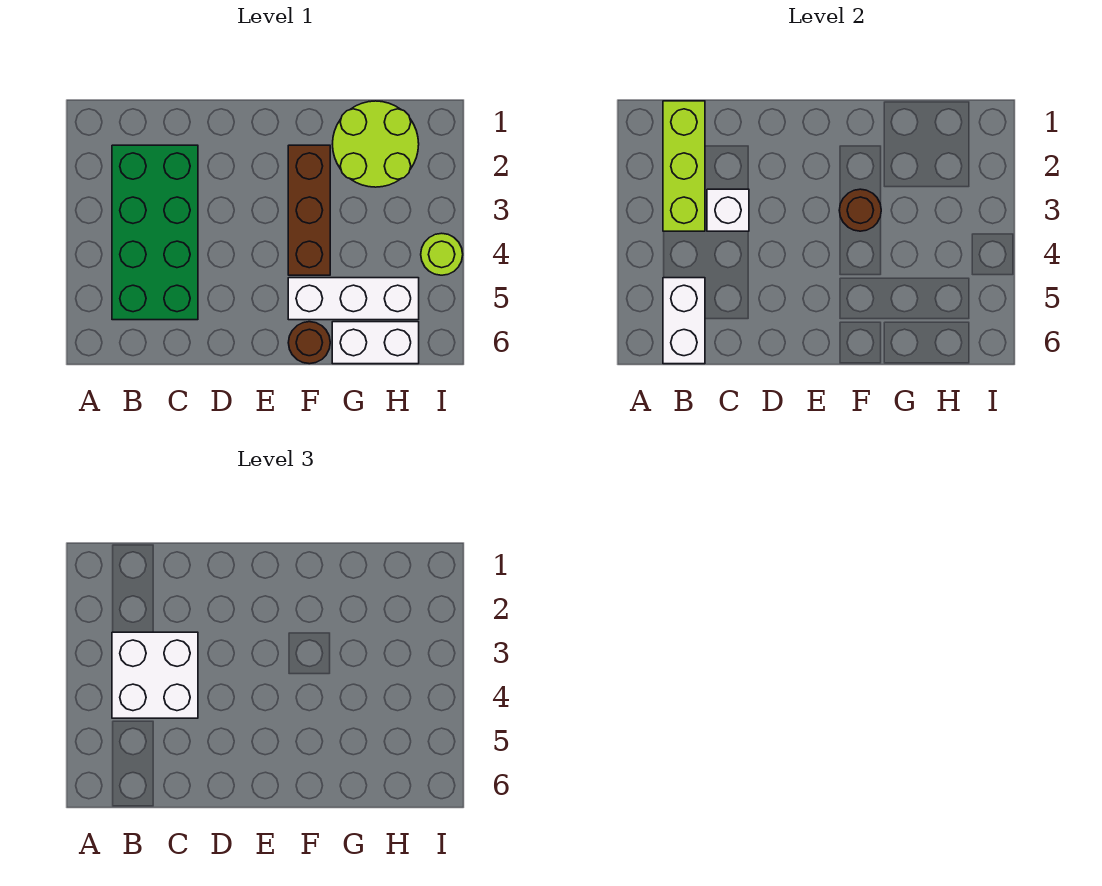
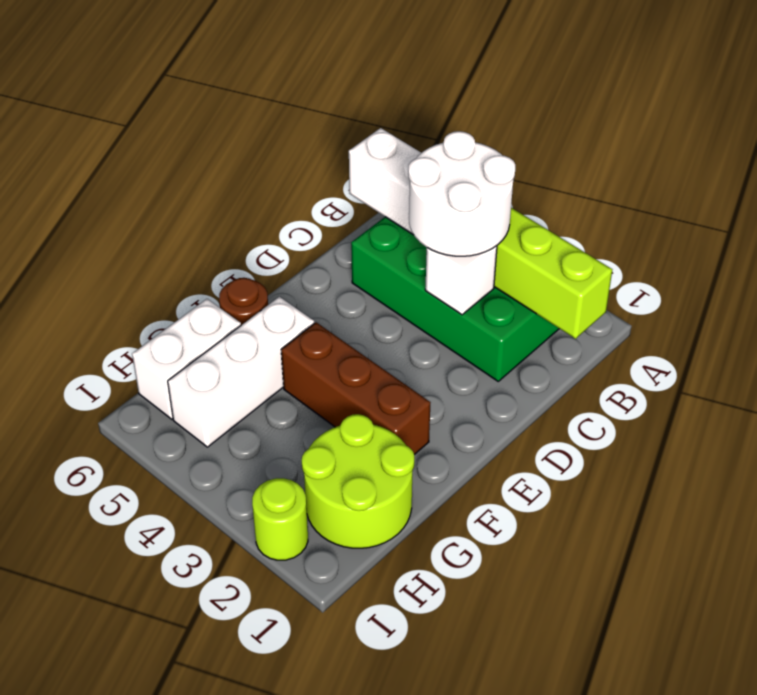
white 2x2 brick [112,632,198,718] -> white 2x2 round brick [408,131,515,256]
brown 1x1 round brick [839,189,881,231] -> none
lime 1x1 round brick [421,233,463,275] -> lime 1x1 round brick moved to [252,478,308,560]

